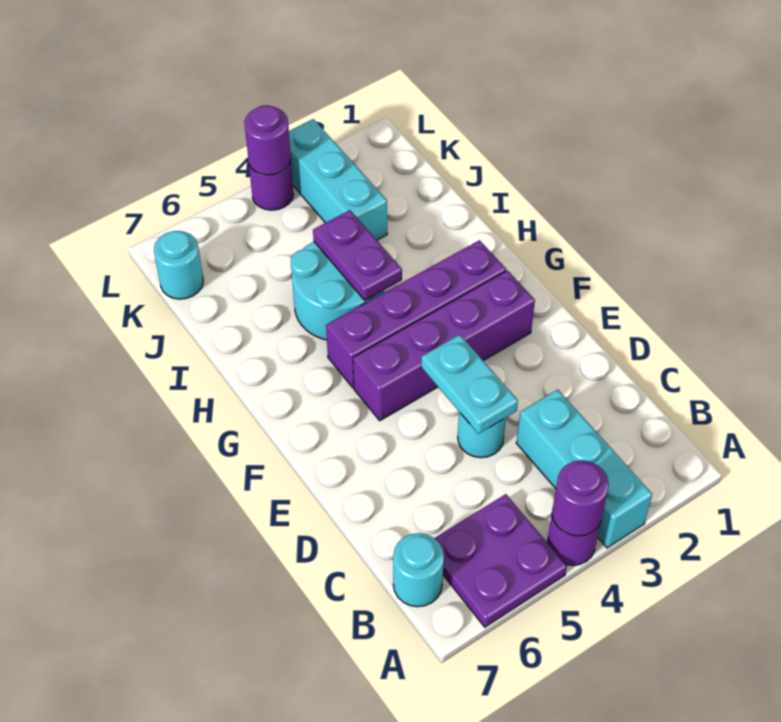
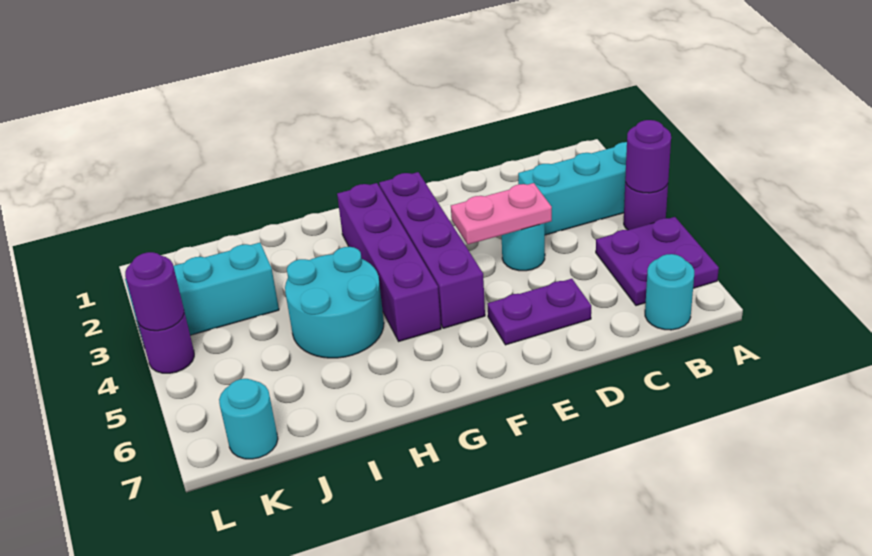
cyan 1x2 plate [421,335,518,434] -> pink 1x2 plate [451,183,552,244]
purple 1x2 plate [313,210,402,300] -> purple 1x2 plate moved to [488,279,591,345]

